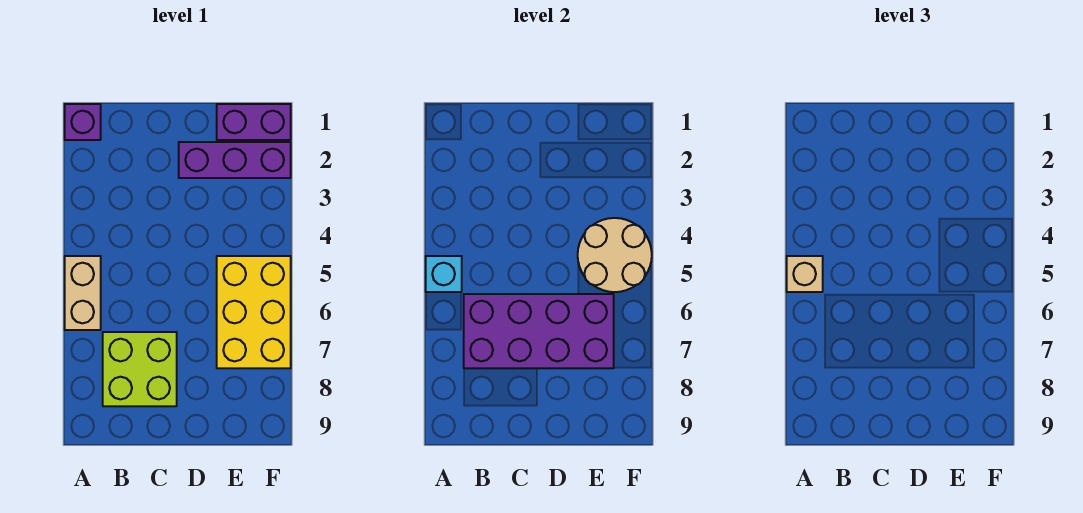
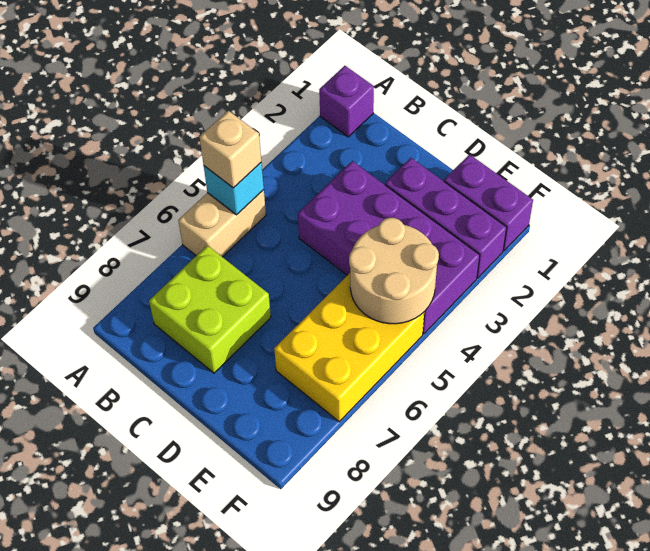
purple 2x4 brick [464,294,614,368] -> purple 2x4 brick moved to [298,161,480,334]

